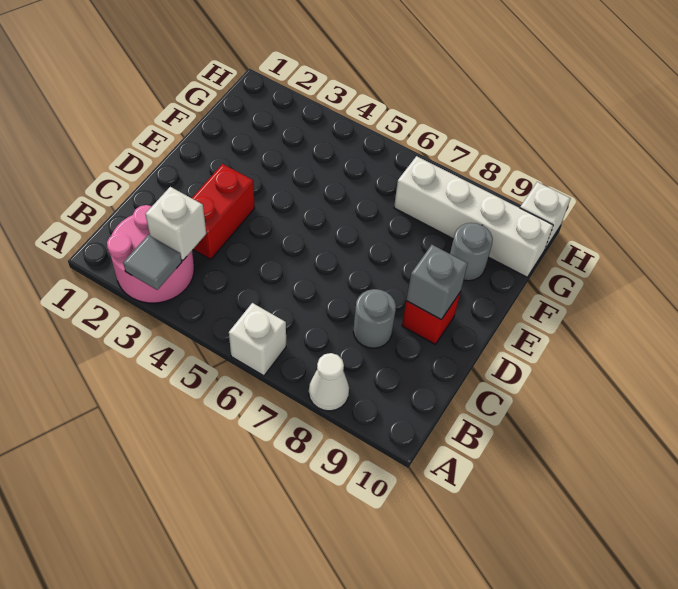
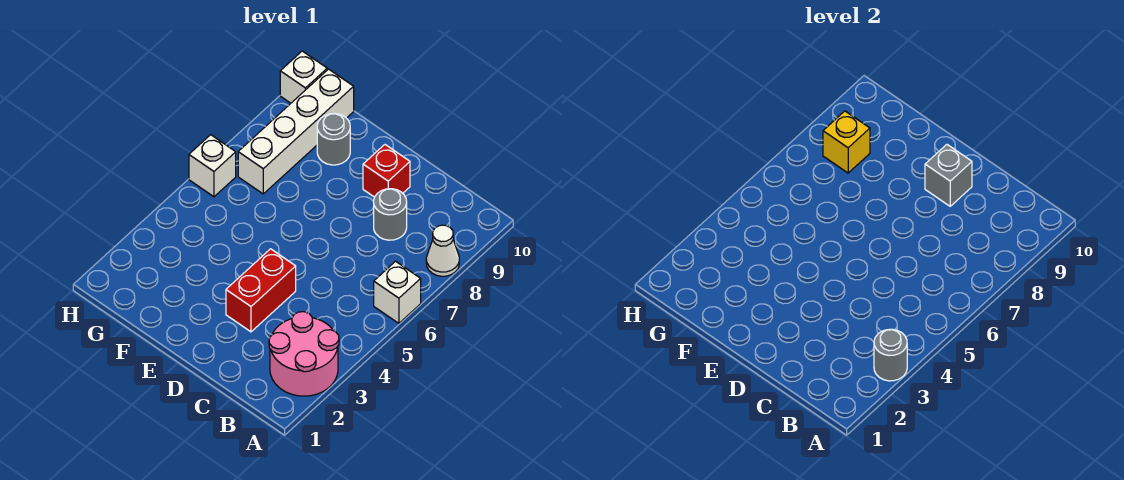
grey 1x1 tile [123,235,182,290] -> grey 1x1 round brick [874,329,907,381]
white 1x1 brick [146,187,206,261] -> white 1x1 brick moved to [189,135,236,197]
red 1x2 brick [192,164,255,260] -> red 1x2 brick turned to [226,249,296,332]
none -> yellow 1x1 brick [823,111,870,173]

